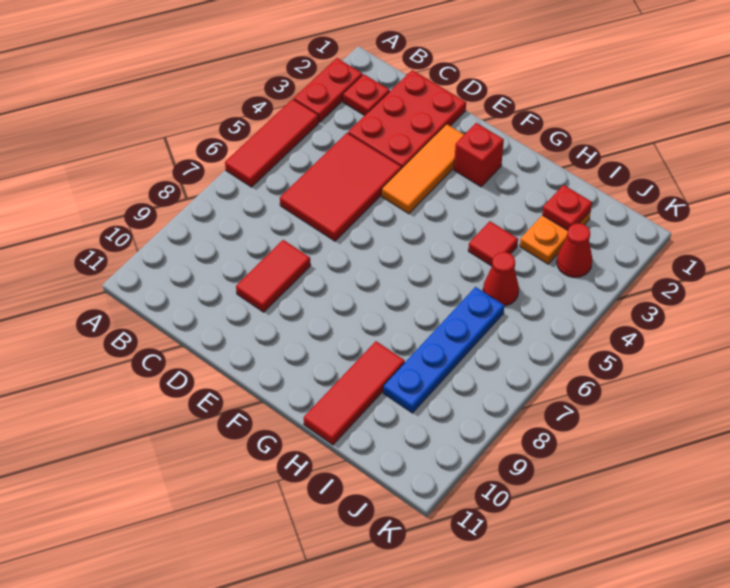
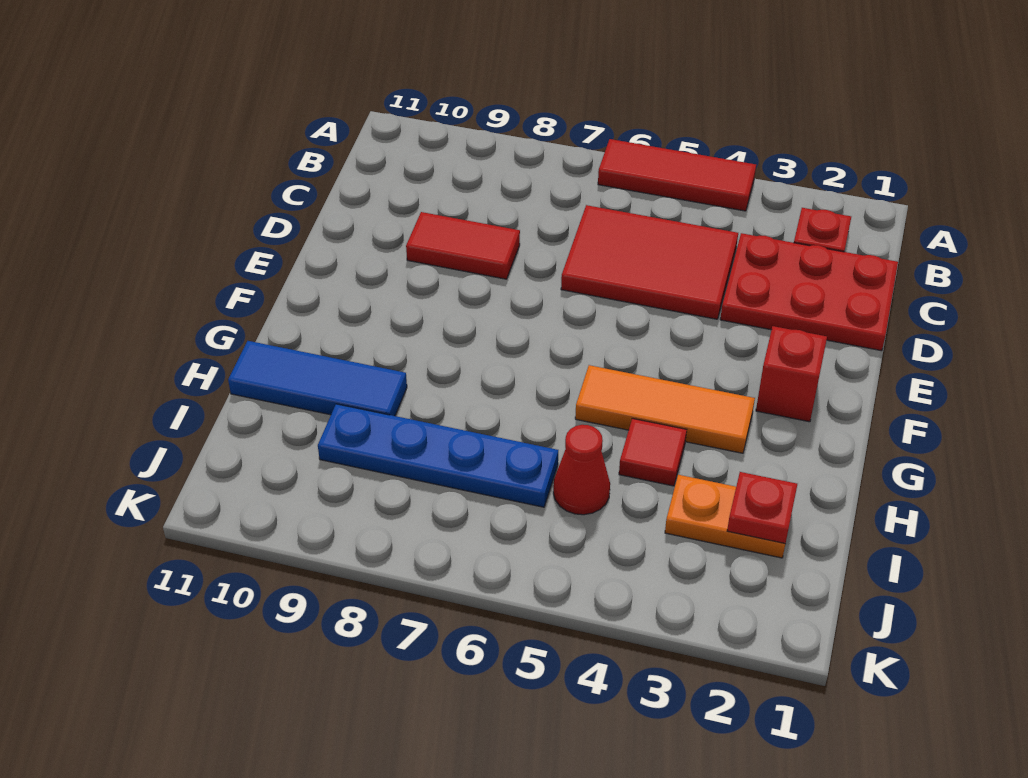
red 1x2 plate [294,58,362,122] -> none
orange 1x3 tile [382,124,464,214] -> orange 1x3 tile moved to [575,365,755,453]
red 1x3 tile [304,341,405,445] -> blue 1x3 tile [228,341,407,416]
red 1x1 cone [557,223,593,277] -> none

